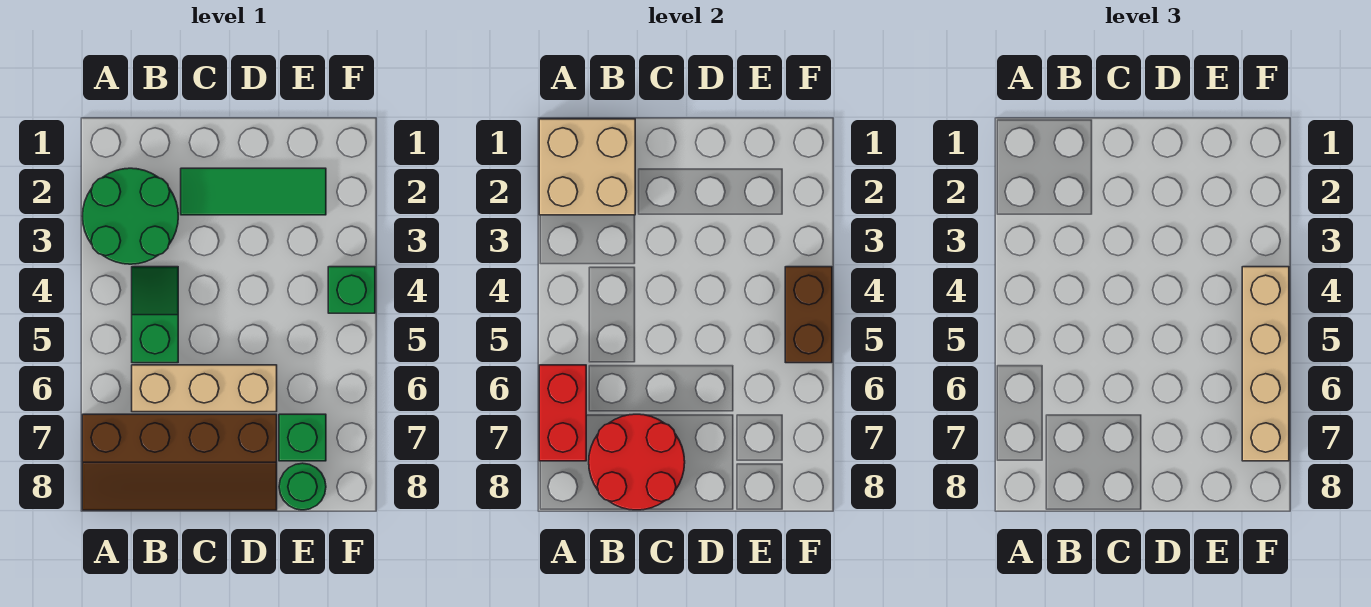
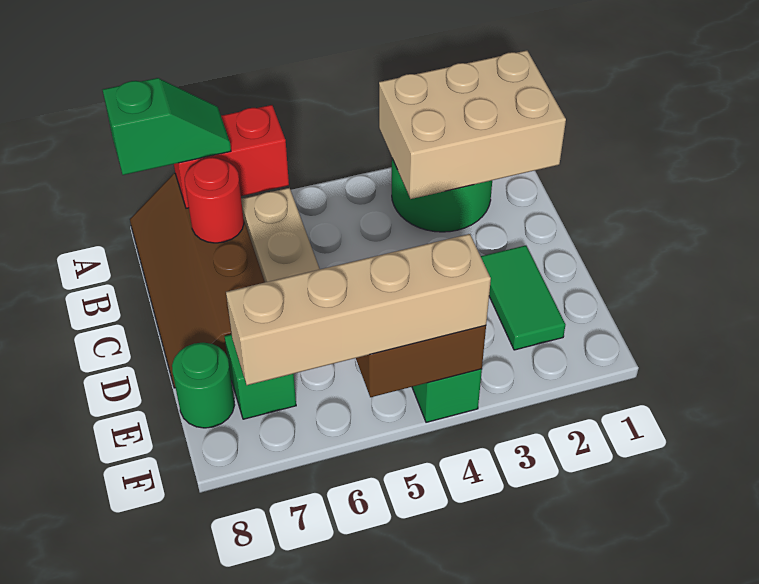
tan 2x2 brick [539,119,635,215] -> tan 2x3 brick [379,50,566,199]
green 1x2 slope [132,267,178,363] -> green 1x2 slope moved to [103,78,231,175]
red 2x2 round brick [589,414,685,510] -> red 1x1 round brick [185,157,244,243]
green 1x3 tile [181,168,326,215] -> green 1x2 tile [481,245,565,350]

